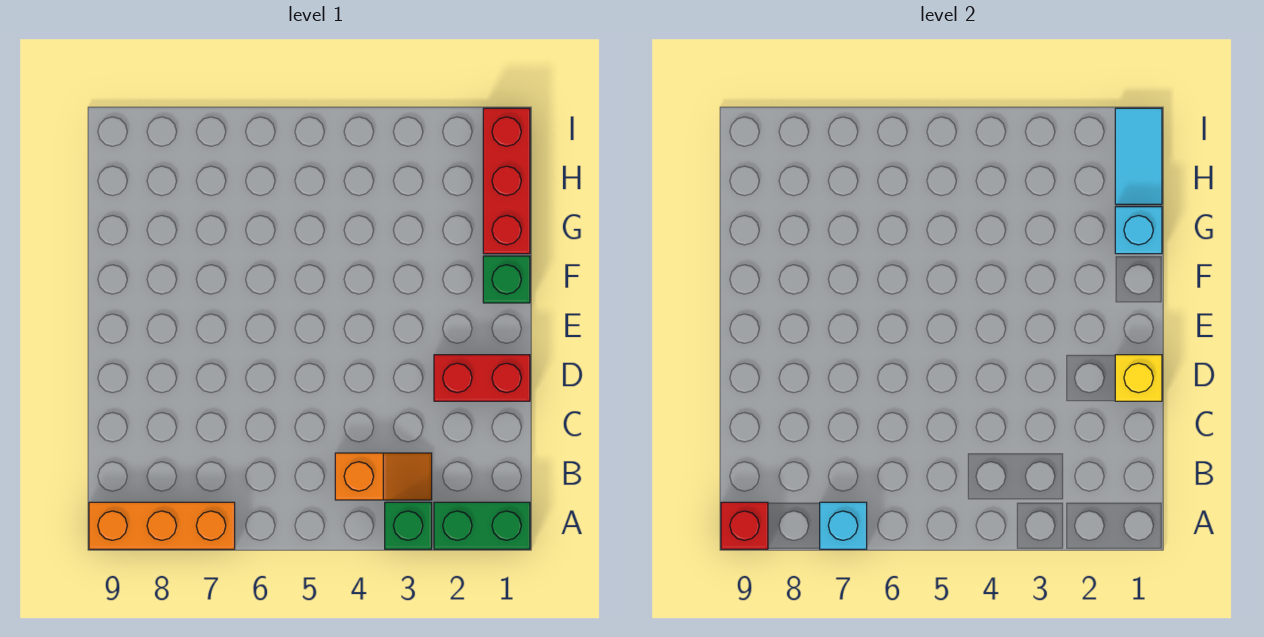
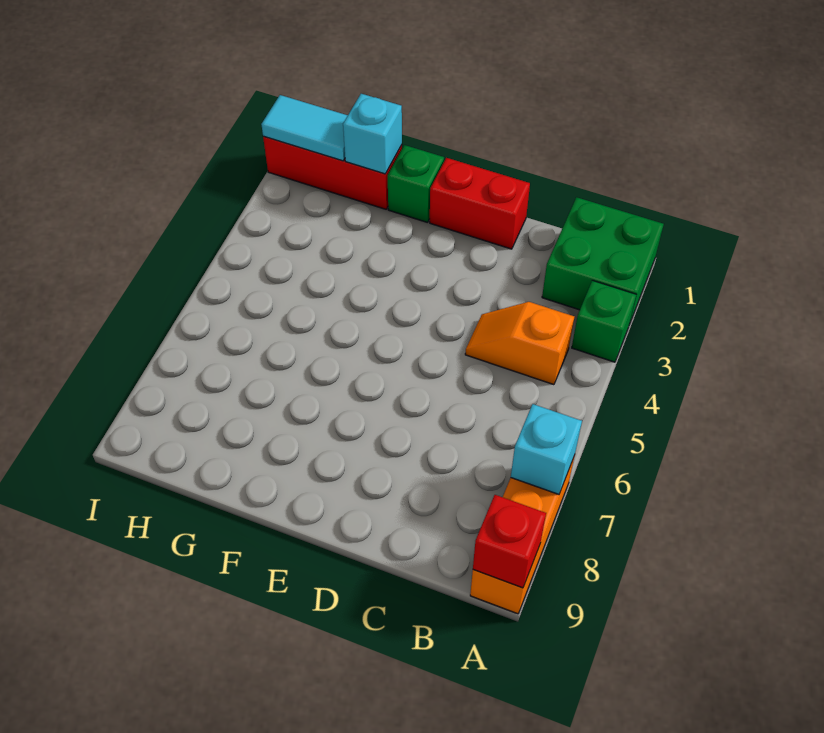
green 1x2 brick [434,502,530,549] -> green 2x2 brick [542,197,664,322]
orange 1x2 slope [335,453,432,500] -> orange 1x2 slope turned to [465,302,574,385]
red 1x2 brick [434,355,530,401] -> red 1x2 brick turned to [430,158,530,249]
yellow 1x1 brick [1115,355,1162,401] -> none

